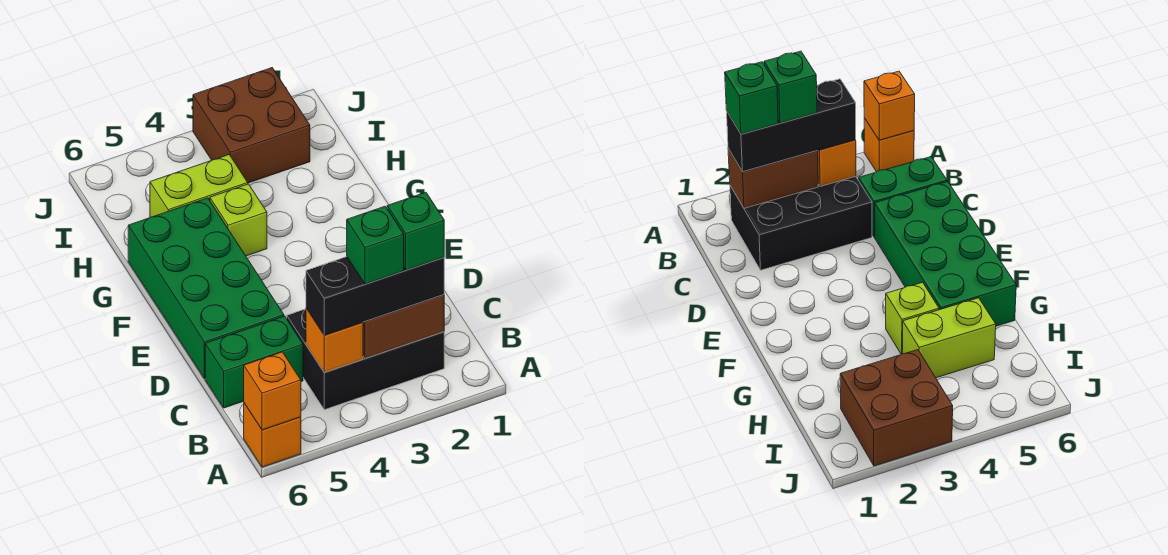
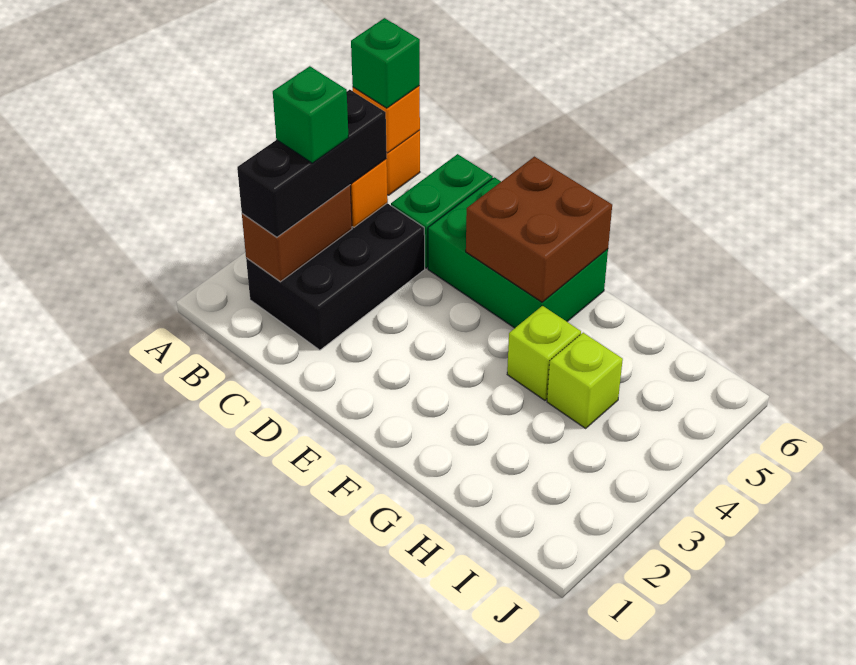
green 1x1 brick [387,192,444,270] -> green 1x1 brick moved to [351,18,420,108]
green 2x4 brick [128,198,284,379] -> green 2x3 brick [428,177,608,328]
lime 1x2 brick [150,155,248,218] -> lime 1x1 brick [547,333,623,428]
brown 2x2 brick [193,68,310,183] -> brown 2x2 brick moved to [466,157,612,302]

